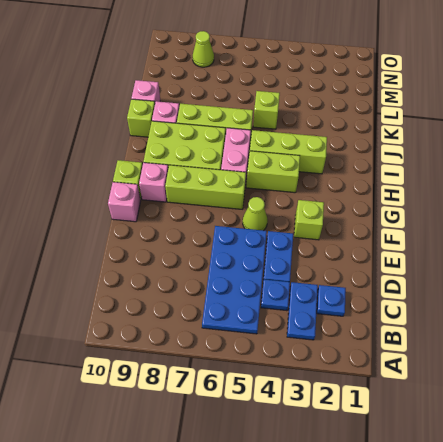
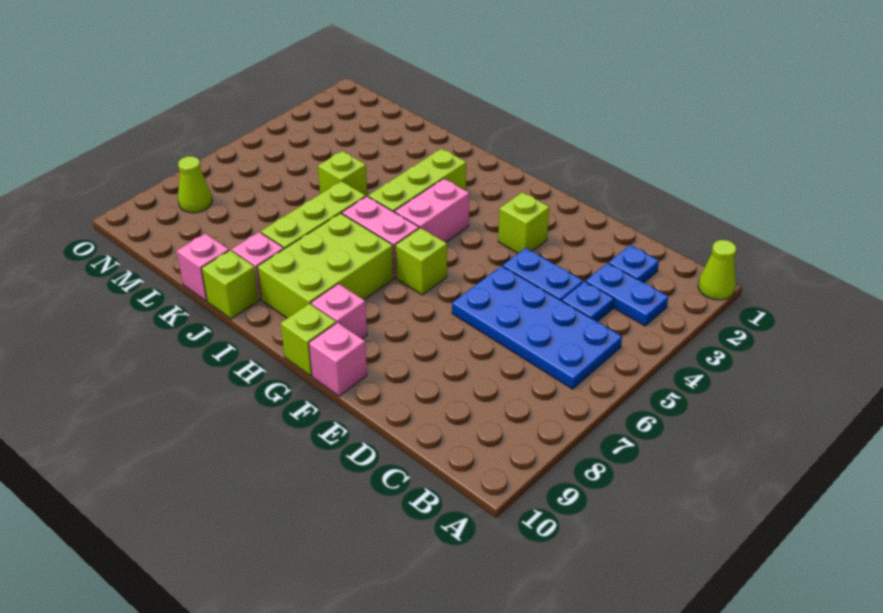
lime 1x1 cone [243,197,268,231] -> lime 1x1 cone moved to [698,240,736,300]
lime 1x3 brick [165,165,246,209] -> lime 1x1 brick [395,228,447,295]
lime 1x2 brick [246,151,300,193] -> pink 1x2 brick [395,178,469,242]

